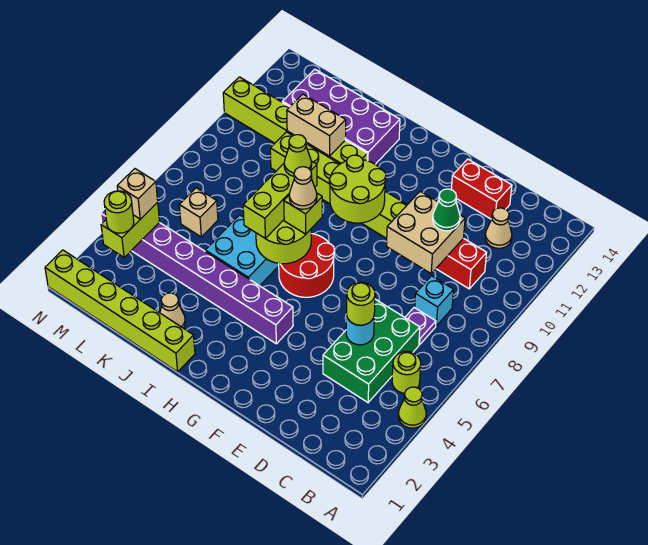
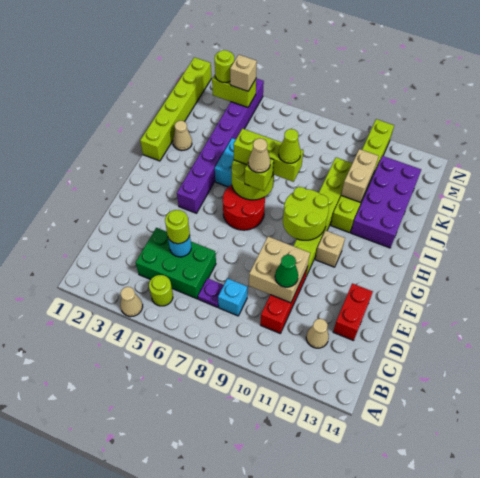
lime 1x1 cone [398,387,426,428] -> tan 1x1 cone [121,287,143,317]
tan 1x1 brick [179,188,218,237] -> tan 1x1 brick moved to [315,231,345,267]

